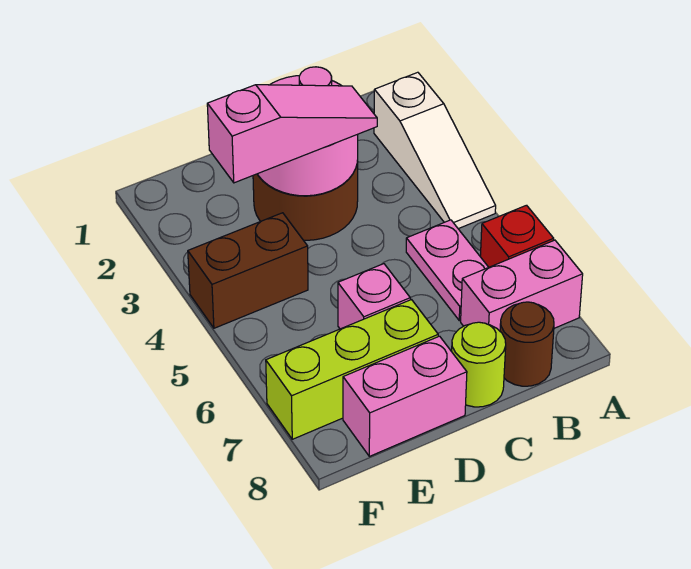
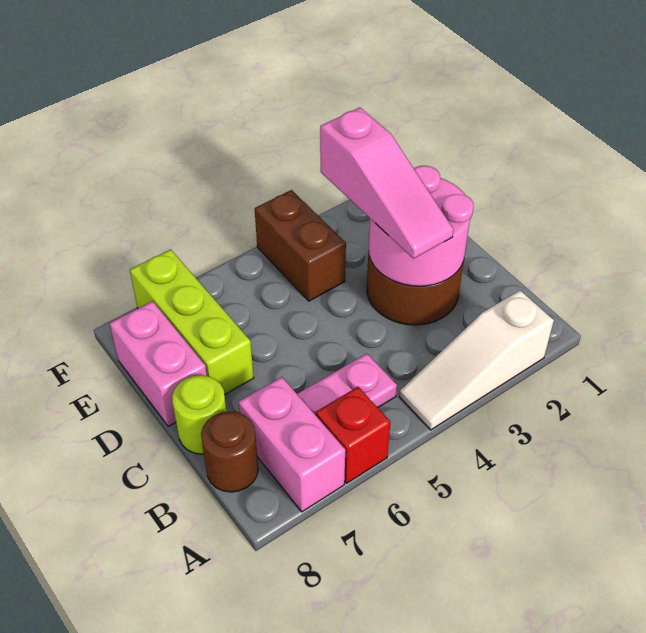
pink 1x1 brick [338,264,410,329] -> none

